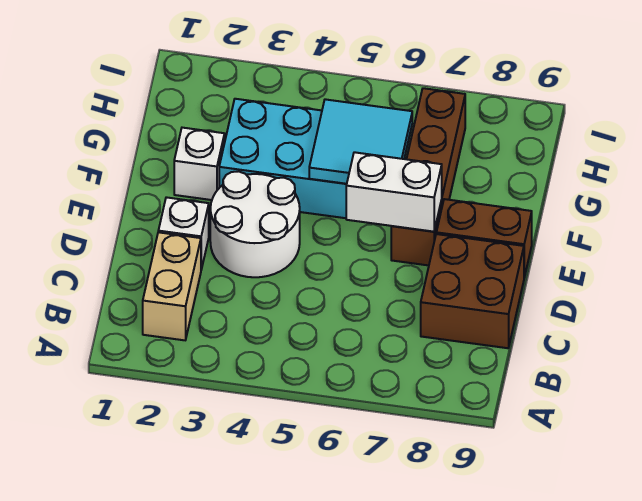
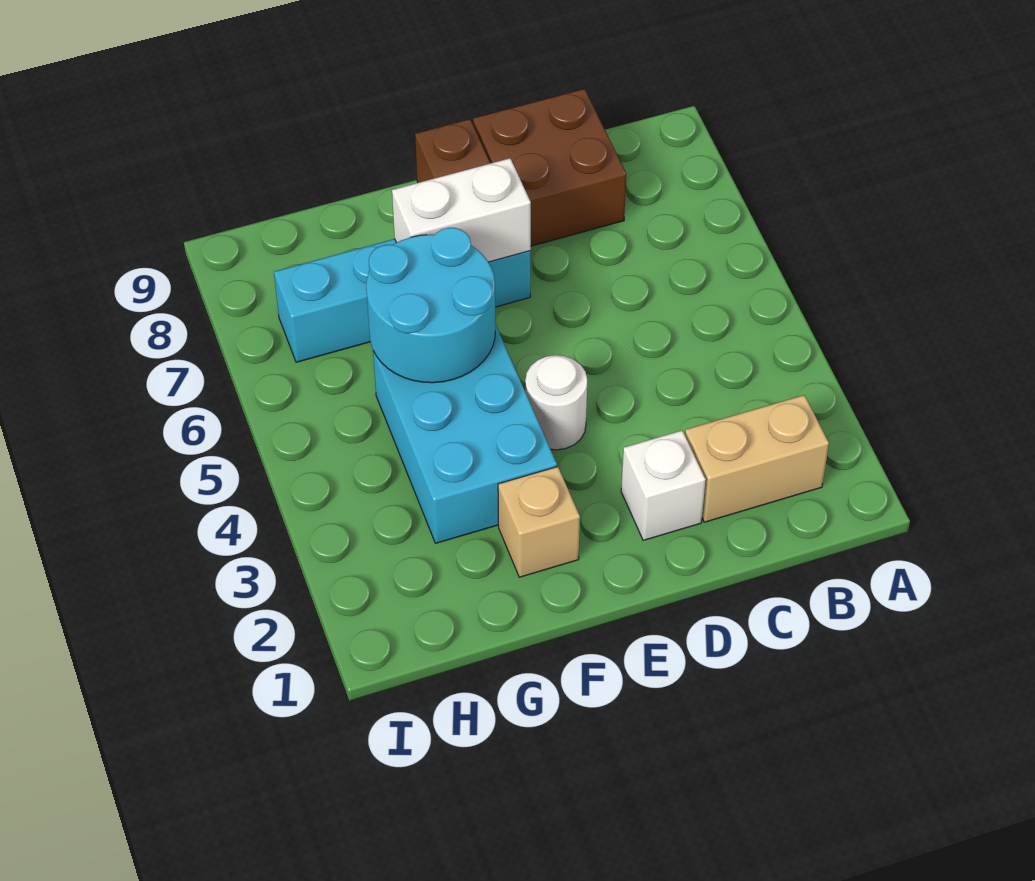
white 2x2 round brick [210,171,300,277] -> white 1x1 round brick [525,355,587,450]
white 1x2 brick [346,152,442,232] -> white 1x2 brick turned to [392,158,531,262]
brown 1x4 brick [391,88,465,265] -> cyan 1x4 brick [274,239,531,362]
white 1x1 brick [174,128,225,200] -> tan 1x1 brick [498,467,580,577]
cyan 2x2 tile [309,99,412,184] -> cyan 2x2 round brick [366,228,495,383]

